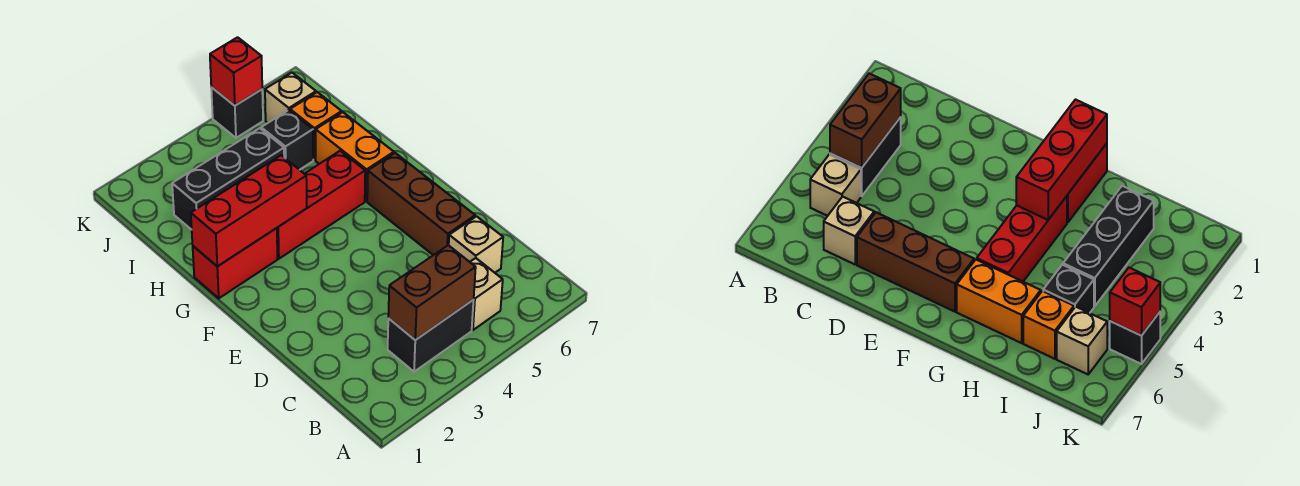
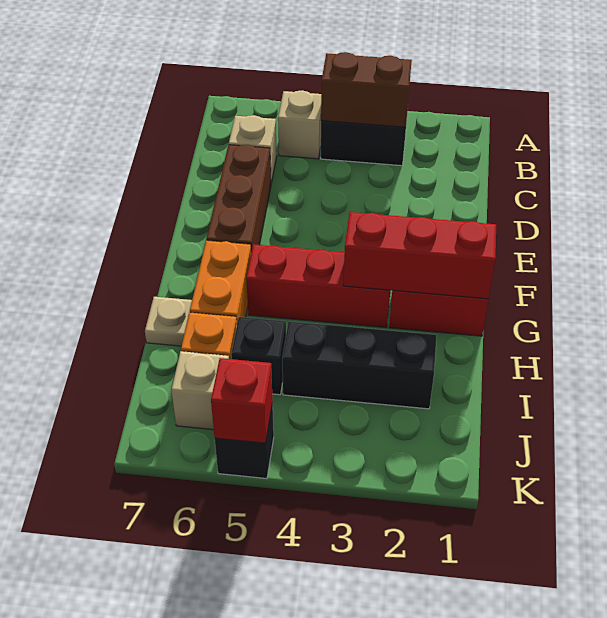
none -> tan 1x1 plate [145,297,192,346]

